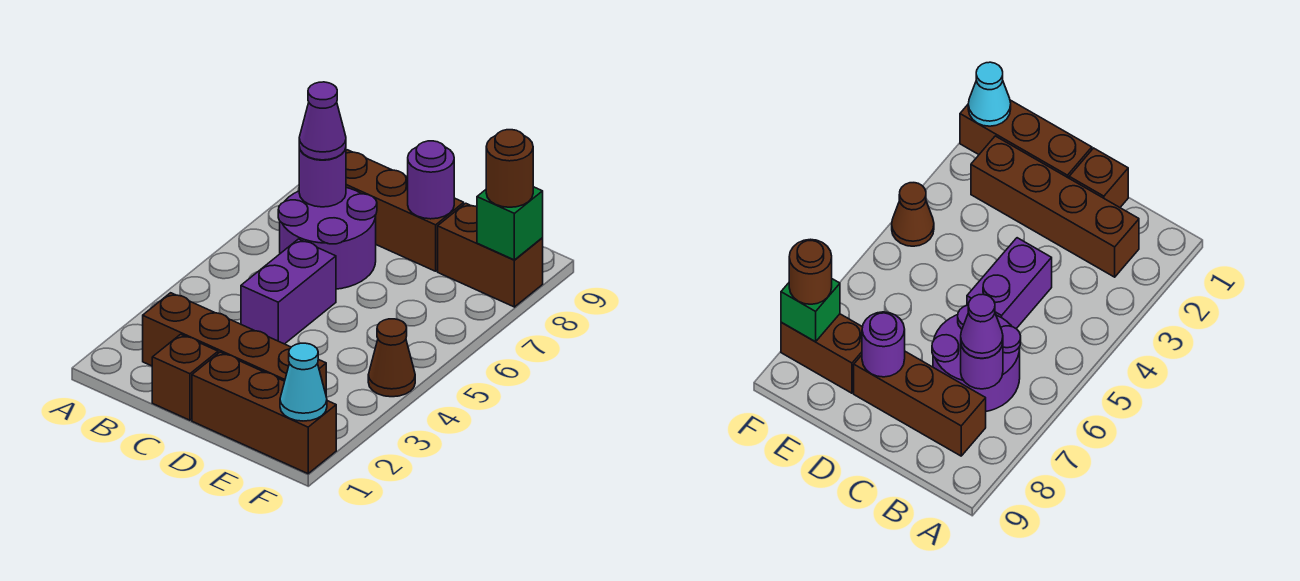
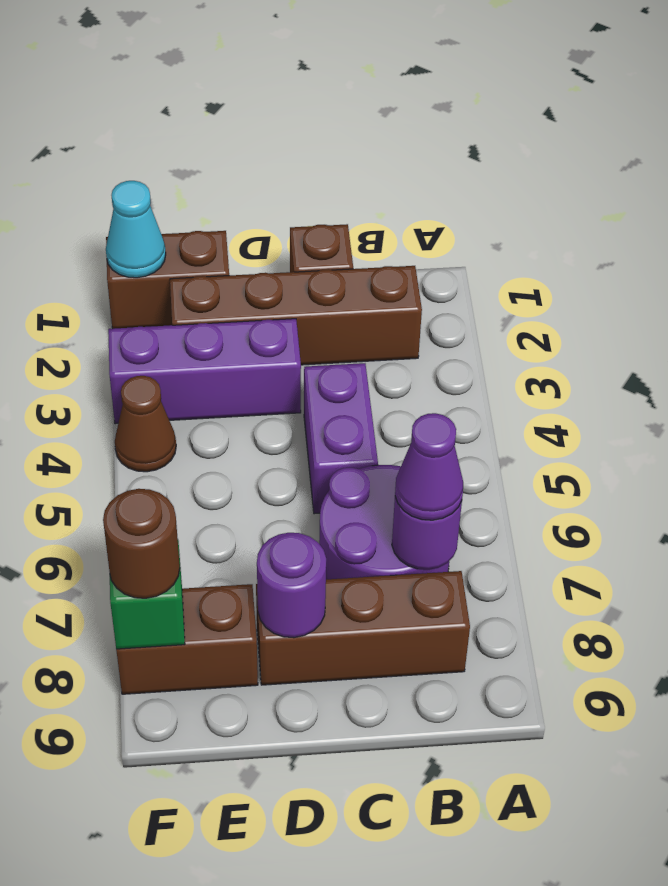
brown 1x3 brick [192,352,336,474] -> brown 1x2 brick [106,231,229,329]
none -> purple 1x3 brick [108,319,301,424]

